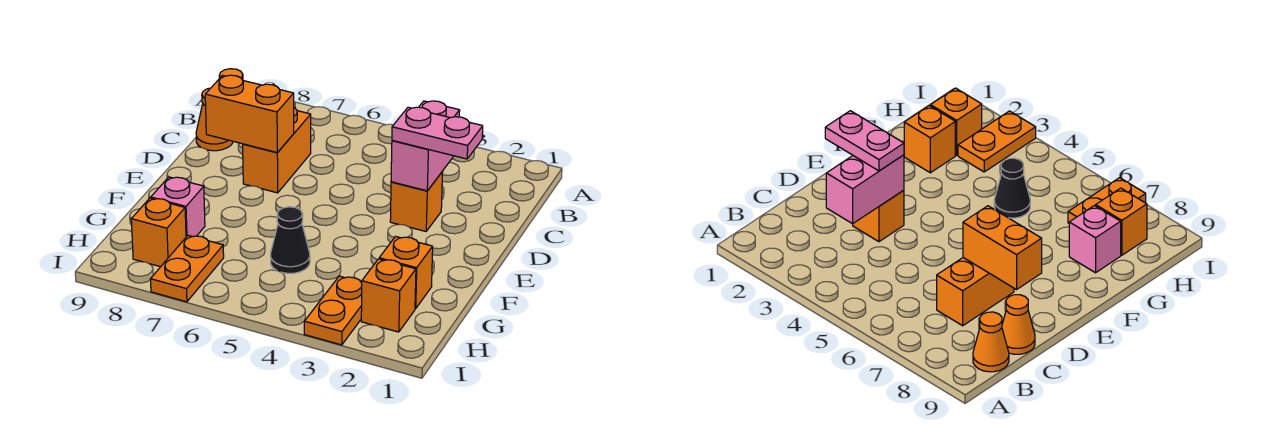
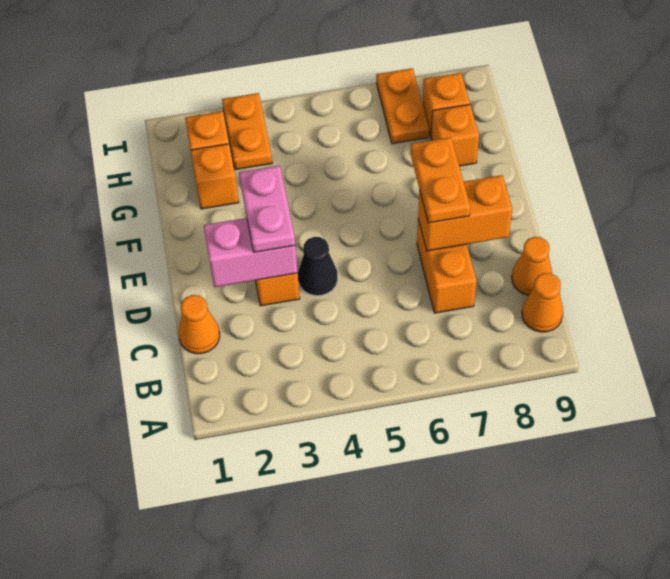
none -> orange 1x1 cone [179,295,220,354]
pink 1x2 brick [391,101,460,191] -> pink 1x2 brick turned to [203,218,298,287]
pink 1x2 plate [392,107,483,159] -> pink 1x2 plate turned to [239,165,295,252]
none -> orange 1x2 plate [410,137,470,223]
black 1x1 cone [271,207,310,273] -> black 1x1 cone moved to [298,237,338,296]
pink 1x1 brick [151,177,205,237] -> orange 1x1 brick [431,104,479,166]

